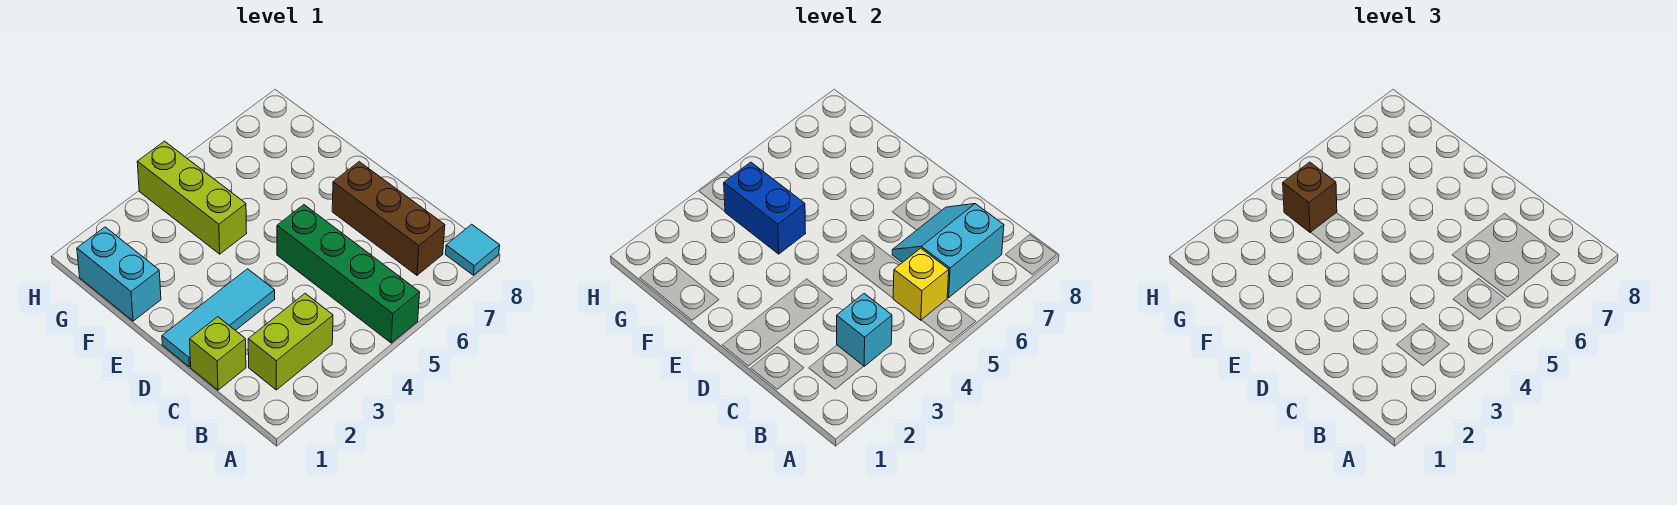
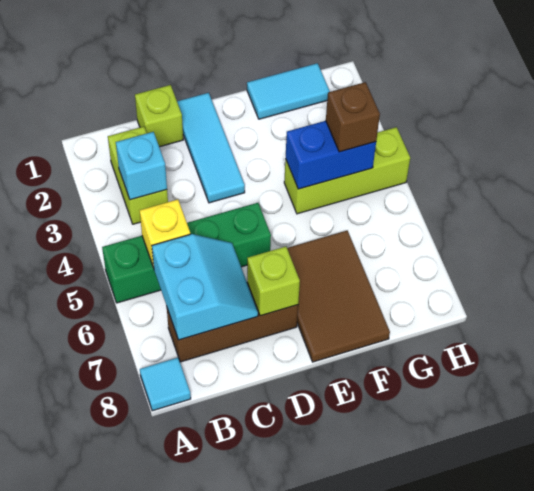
none -> lime 1x1 brick [247,247,300,316]
none -> brown 2x3 tile [287,231,390,362]
cyan 1x2 brick [77,227,161,321] -> cyan 1x2 tile [247,63,330,119]

